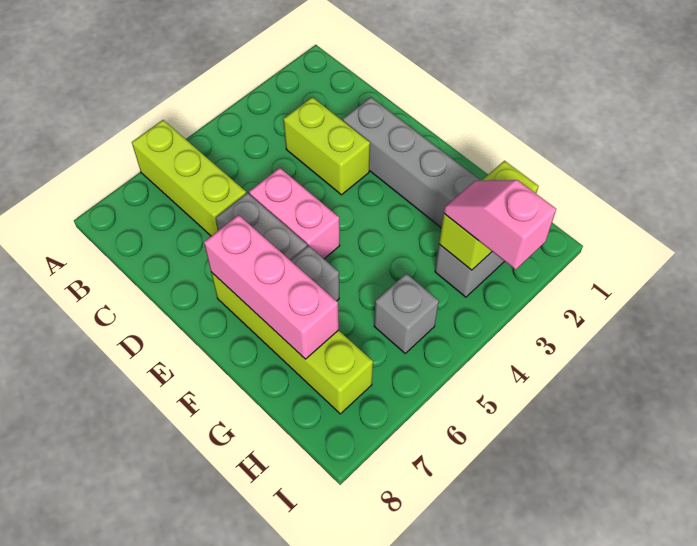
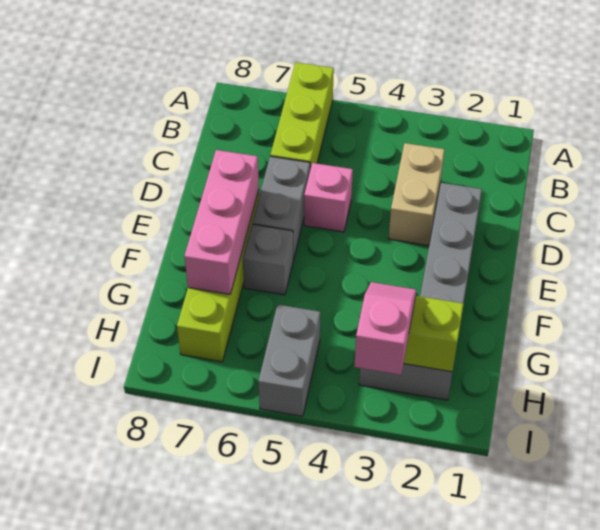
lime 1x2 brick [284,97,370,195] -> tan 1x2 brick [389,143,445,246]
pink 1x2 brick [249,168,340,259] -> pink 1x1 brick [304,163,353,232]
grey 1x1 brick [374,274,439,353] -> grey 1x2 brick [258,305,320,416]

